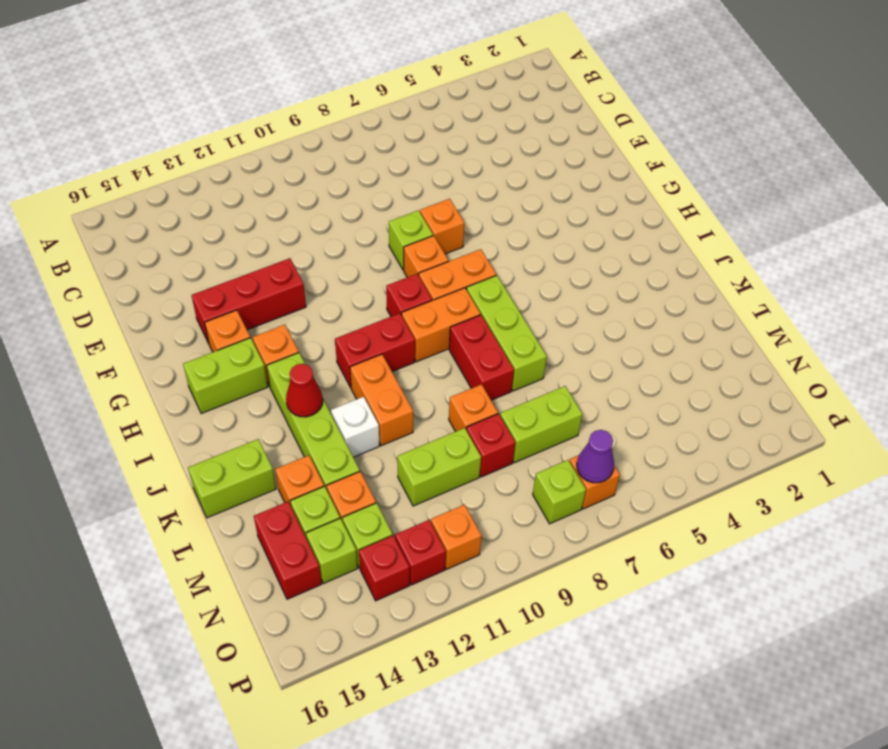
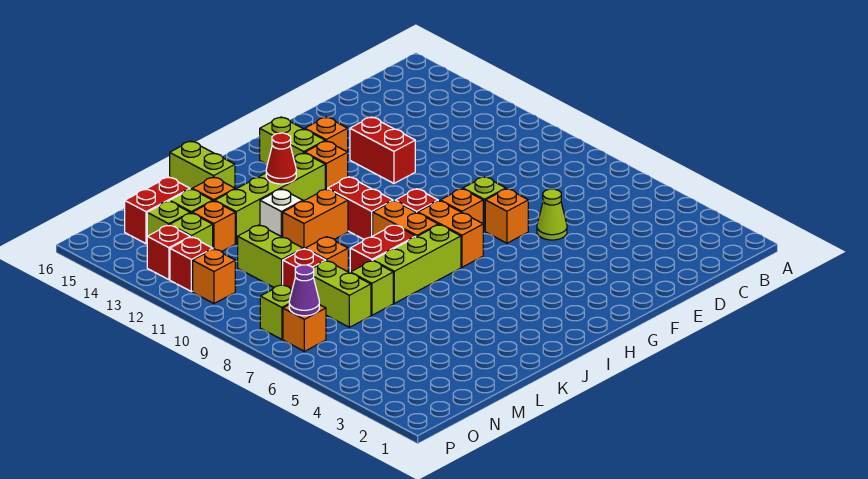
none -> lime 1x1 cone [537,189,567,240]
red 1x3 brick [191,258,306,343] -> red 1x2 brick [350,117,415,183]
none -> lime 1x1 brick [350,261,393,315]

